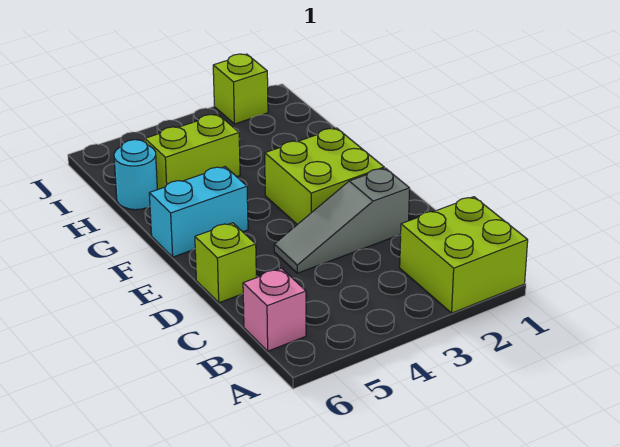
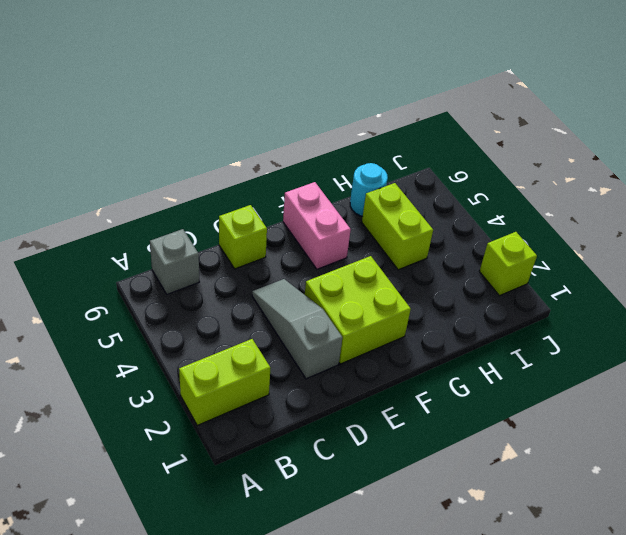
lime 2x2 brick [400,197,528,313] -> lime 1x2 brick [179,339,270,425]
pink 1x1 brick [243,268,306,351] -> grey 1x1 brick [150,229,199,294]
cyan 1x2 brick [149,167,248,257] -> pink 1x2 brick [283,182,351,269]

